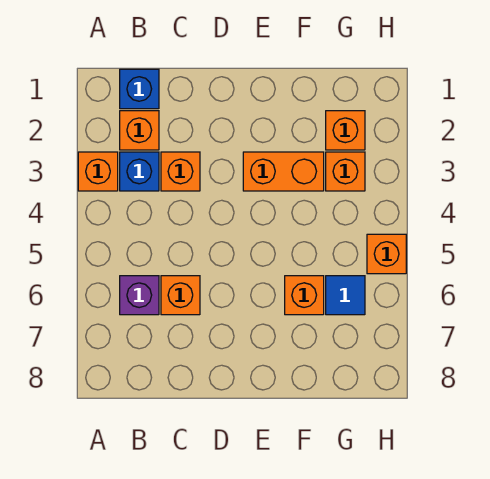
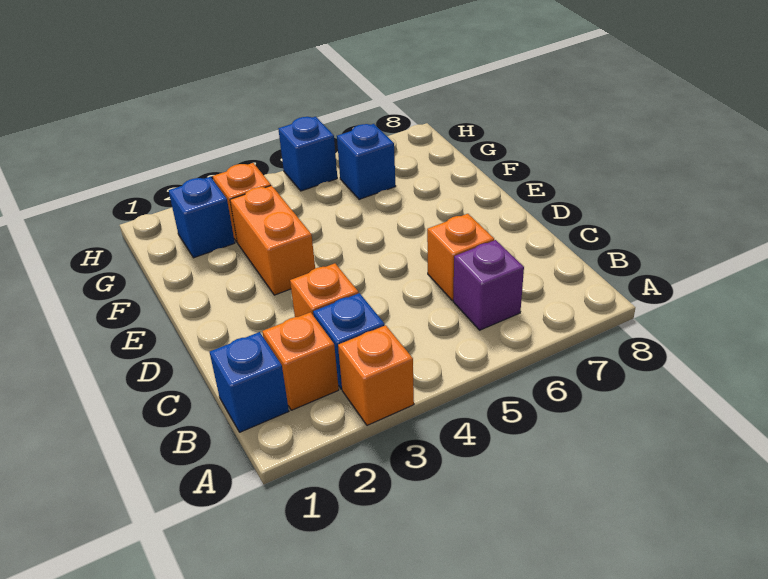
orange 1x1 brick [285,276,324,315] -> none
orange 1x1 brick [326,111,365,150] -> blue 1x1 brick [169,177,235,258]
blue 1x1 tile [326,276,365,315] -> blue 1x1 brick [337,124,396,199]
orange 1x1 brick [367,234,406,274] -> blue 1x1 brick [278,117,337,191]

